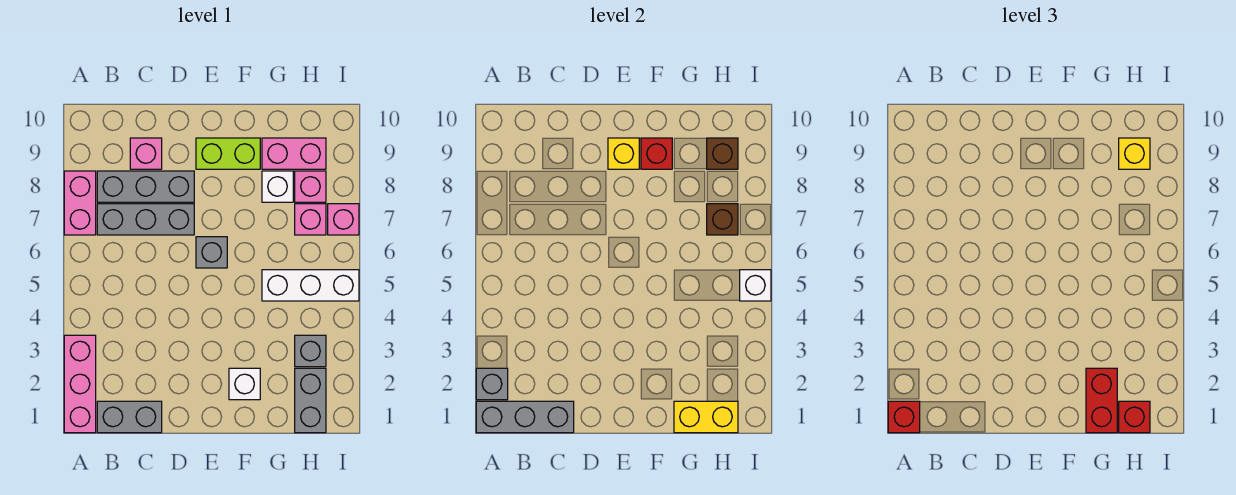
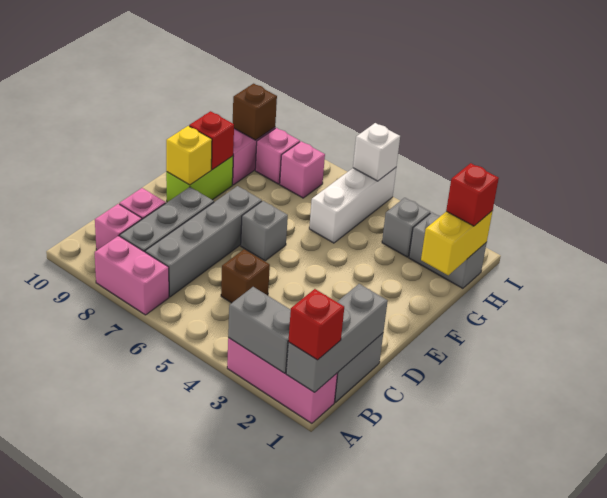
grey 1x1 brick [476,368,508,400] -> grey 1x2 brick [228,287,291,373]
grey 1x3 brick [97,204,194,235] -> grey 1x4 brick [145,186,262,297]
white 1x1 brick [229,368,260,400] -> none
red 1x2 brick [1086,368,1117,433] -> none
white 1x1 brick [262,171,293,202] -> none
brown 1x1 brick [707,204,738,235] -> brown 1x1 brick moved to [221,249,270,303]
yellow 1x1 brick [1119,138,1150,169] -> none
pink 1x1 brick [328,204,359,235] -> pink 1x1 brick moved to [95,204,142,250]

